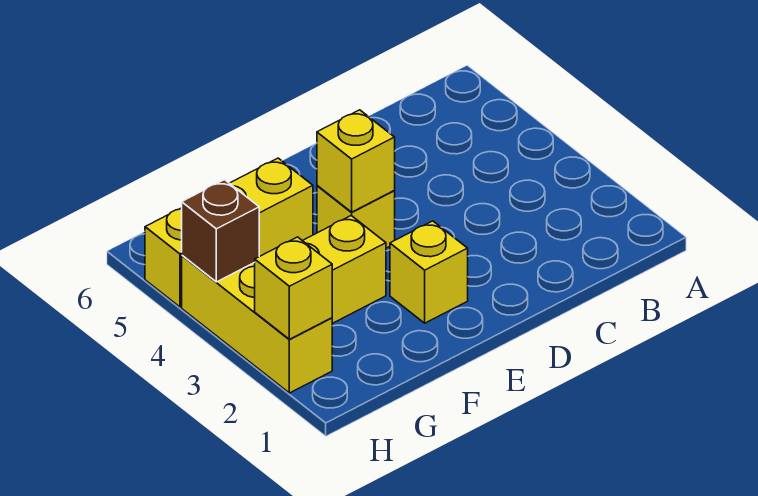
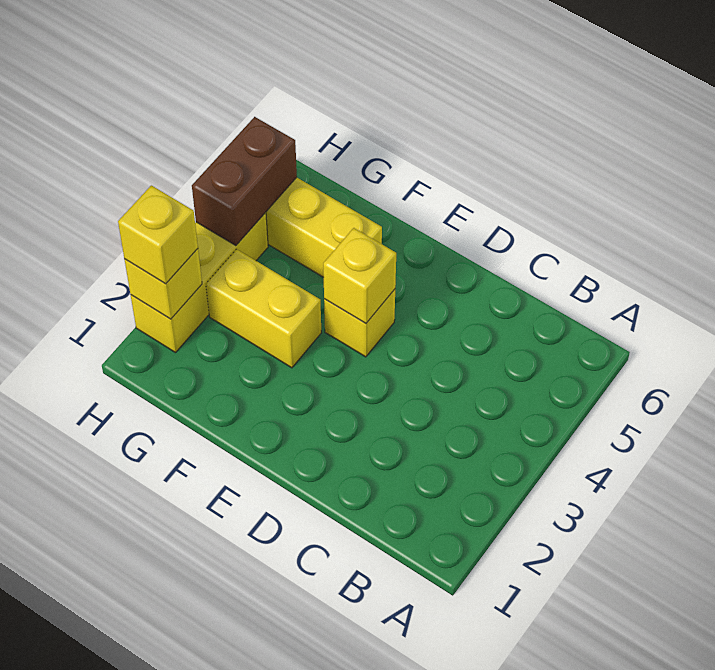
yellow 1x1 brick [390,221,468,323] -> yellow 1x1 brick moved to [118,185,198,284]
brown 1x1 brick [182,180,259,282] -> brown 1x2 brick [192,117,297,246]

